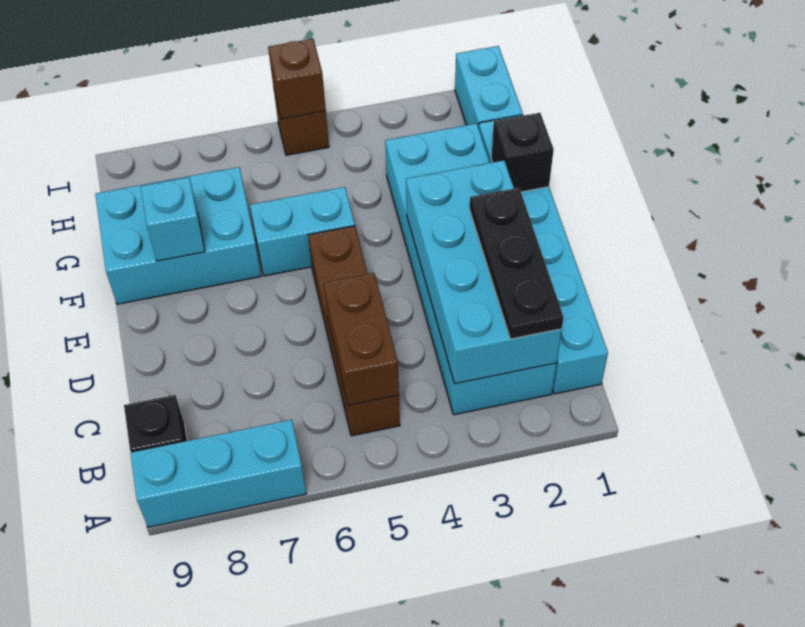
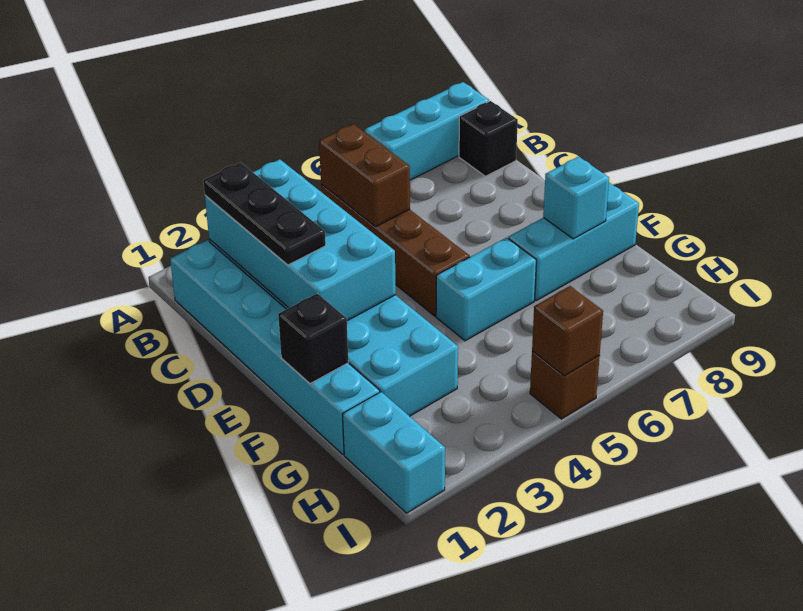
cyan 2x3 brick [95,167,261,304] -> cyan 1x3 brick [508,183,639,301]

